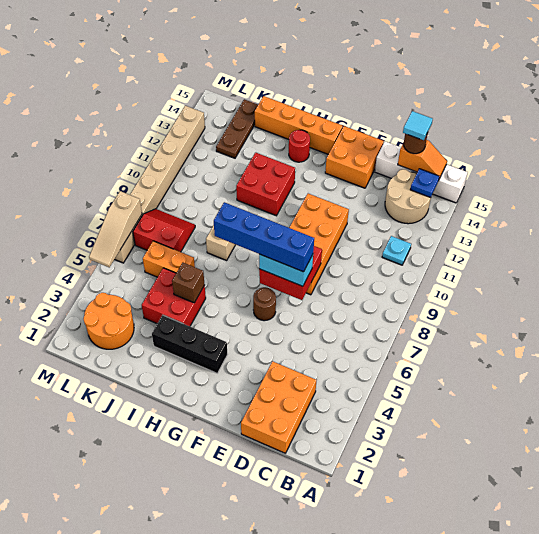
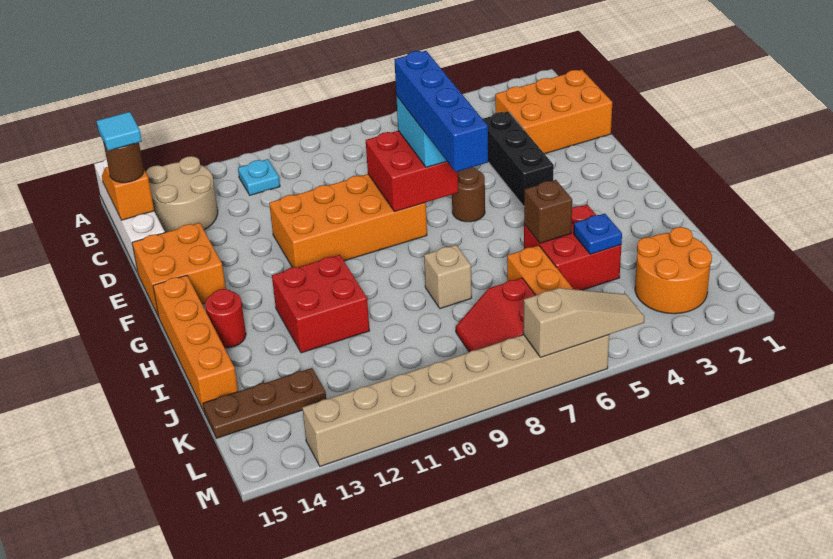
blue 1x1 plate [410,169,439,198] -> blue 1x1 plate moved to [574,214,622,254]
black 1x3 brick [152,315,228,373] -> black 1x3 brick moved to [483,111,554,206]

